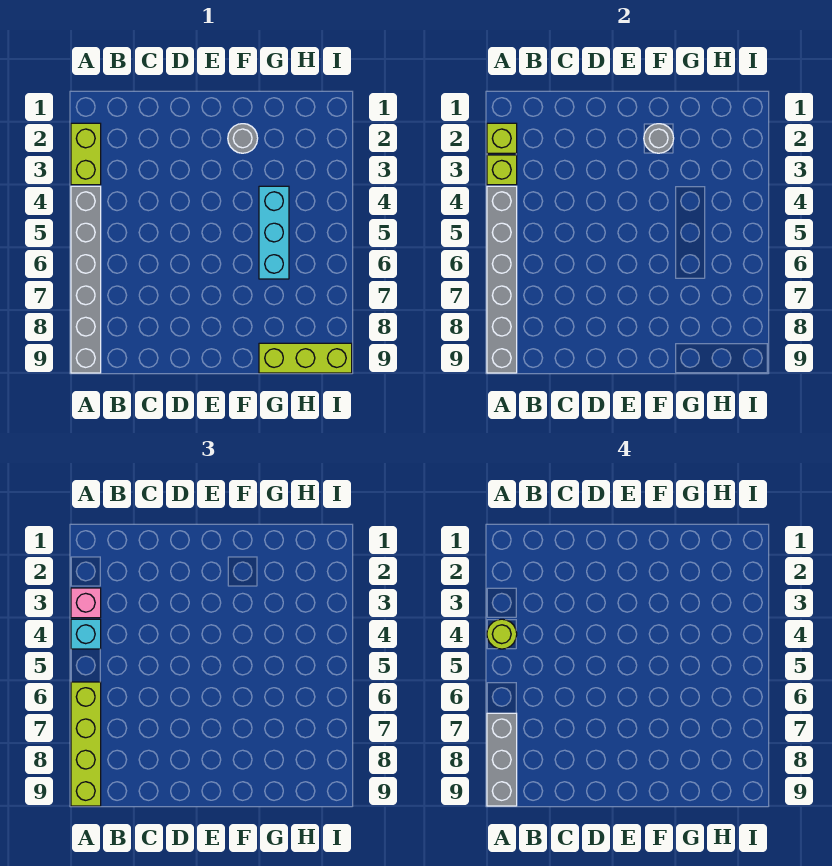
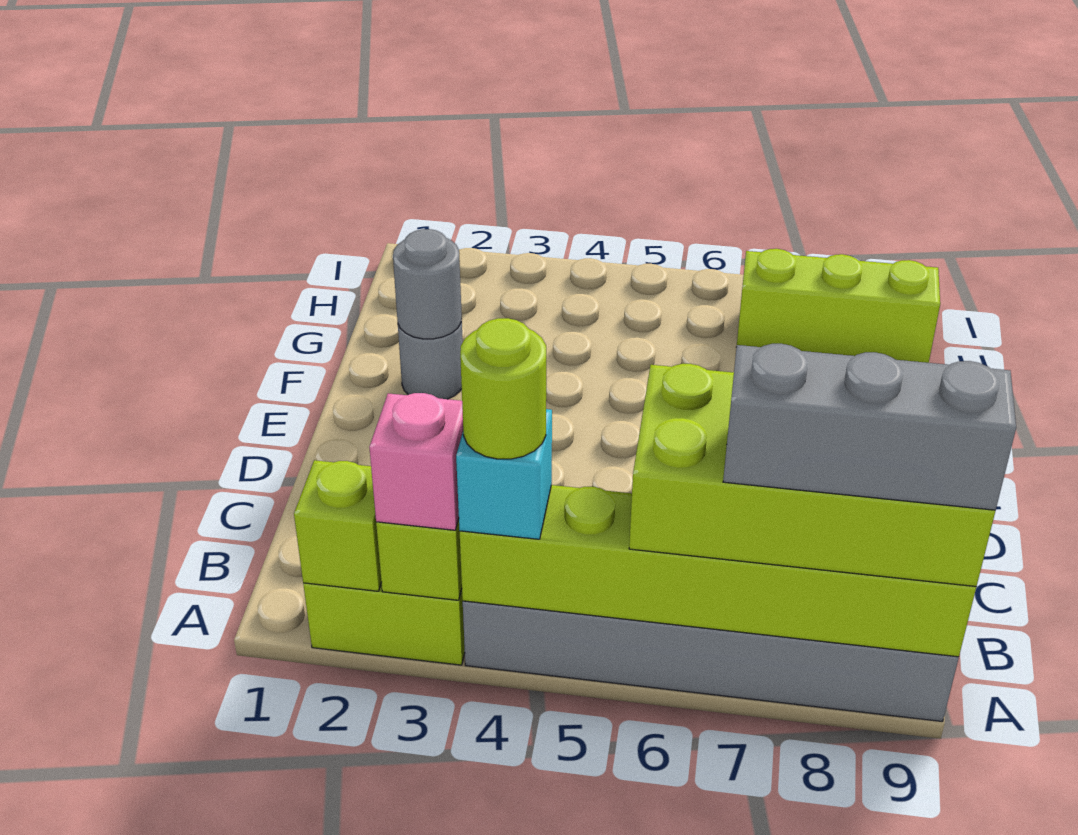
grey 1x6 brick [487,186,517,373] -> lime 1x6 brick [460,485,976,657]
lime 1x4 brick [71,682,101,806] -> lime 2x4 brick [629,364,995,587]
cyan 1x3 brick [259,186,289,279] -> none
lime 1x3 brick [259,343,352,373] -> lime 1x3 brick turned to [737,249,940,363]

